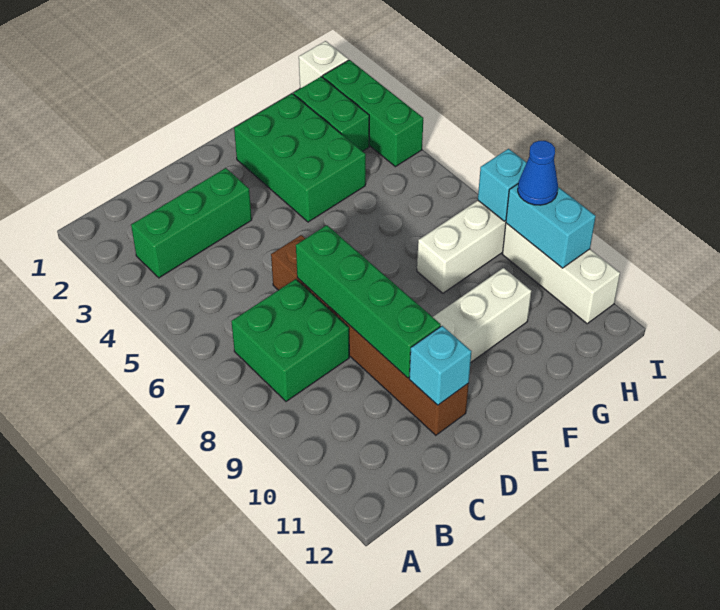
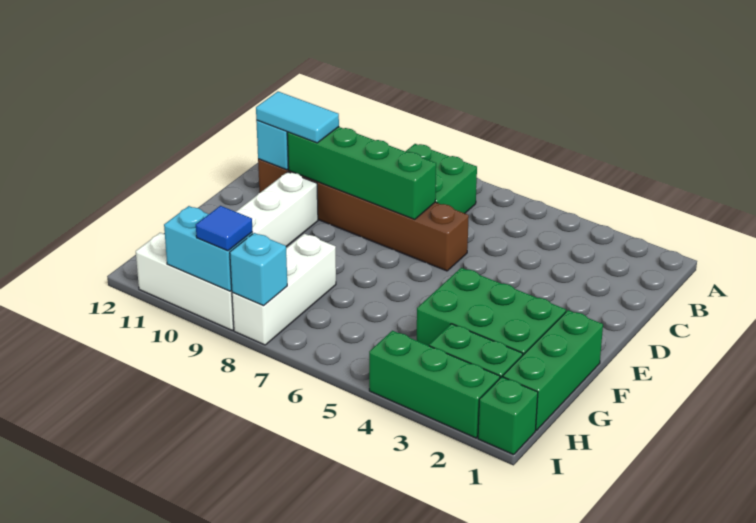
green 1x3 brick [131,168,252,278] -> green 1x3 brick moved to [503,310,603,430]
none -> cyan 1x2 tile [256,92,339,143]
white 1x1 brick [299,41,348,89] -> green 1x1 brick [478,377,538,455]
blue 1x1 cone [518,141,558,205] -> blue 1x1 tile [196,206,253,251]

